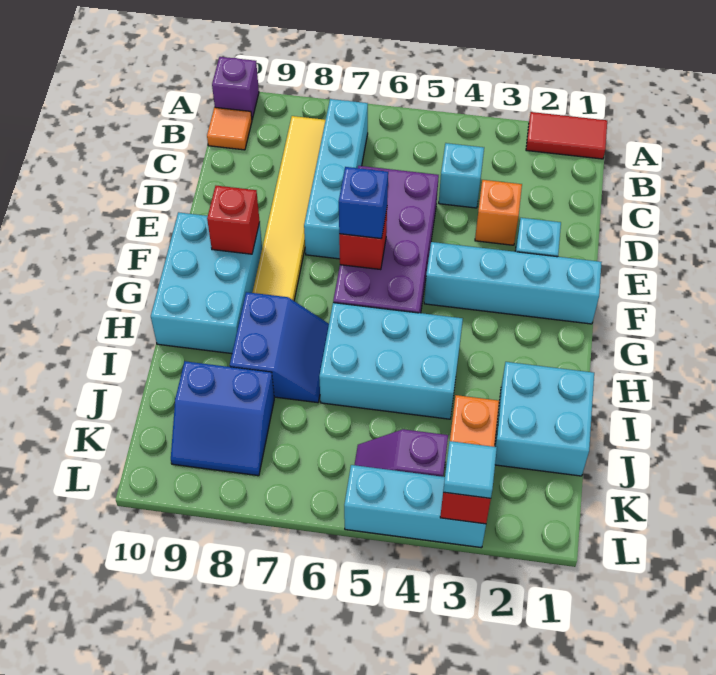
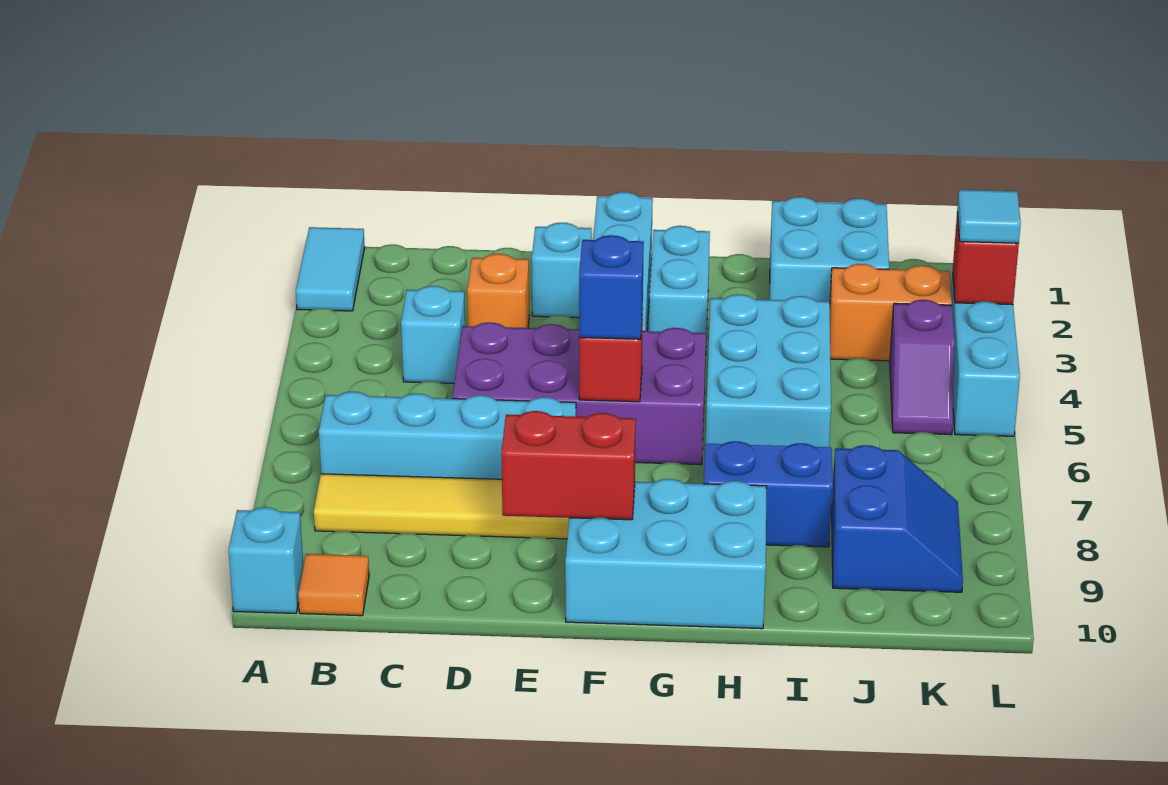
red 1x2 tile [526,112,607,159] -> cyan 1x2 tile [296,227,365,311]
purple 1x1 brick [212,57,259,119] -> cyan 1x1 brick [228,507,303,613]
red 1x1 brick [207,186,260,254] -> red 1x2 brick [501,411,636,520]
none -> cyan 1x2 brick [649,226,710,338]

